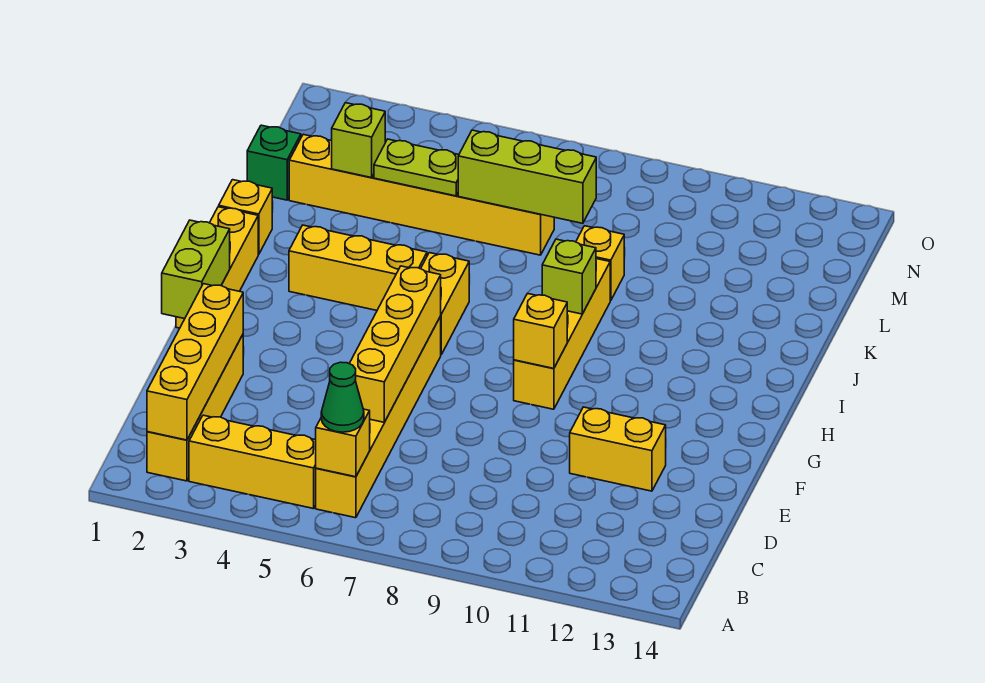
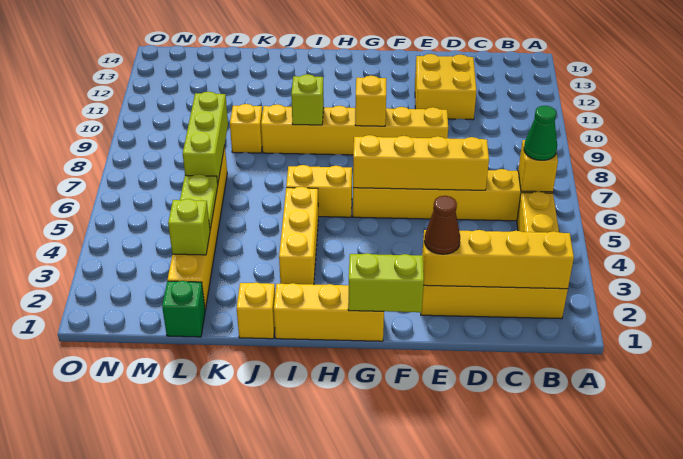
none -> brown 1x1 cone [424,196,460,254]
yellow 1x2 brick [570,407,666,491] -> yellow 2x2 brick [415,54,477,120]
yellow 1x4 brick [514,259,610,409] -> yellow 1x6 brick [261,104,448,155]

